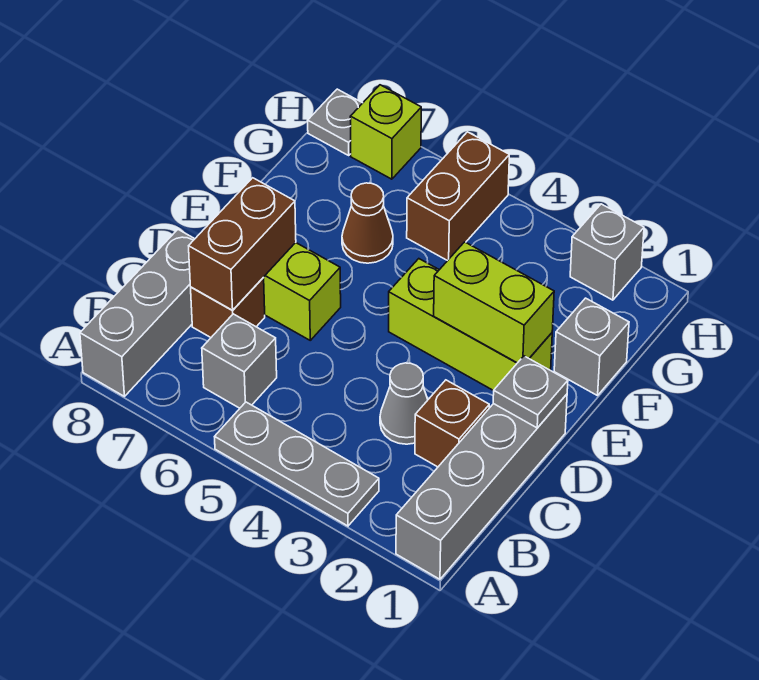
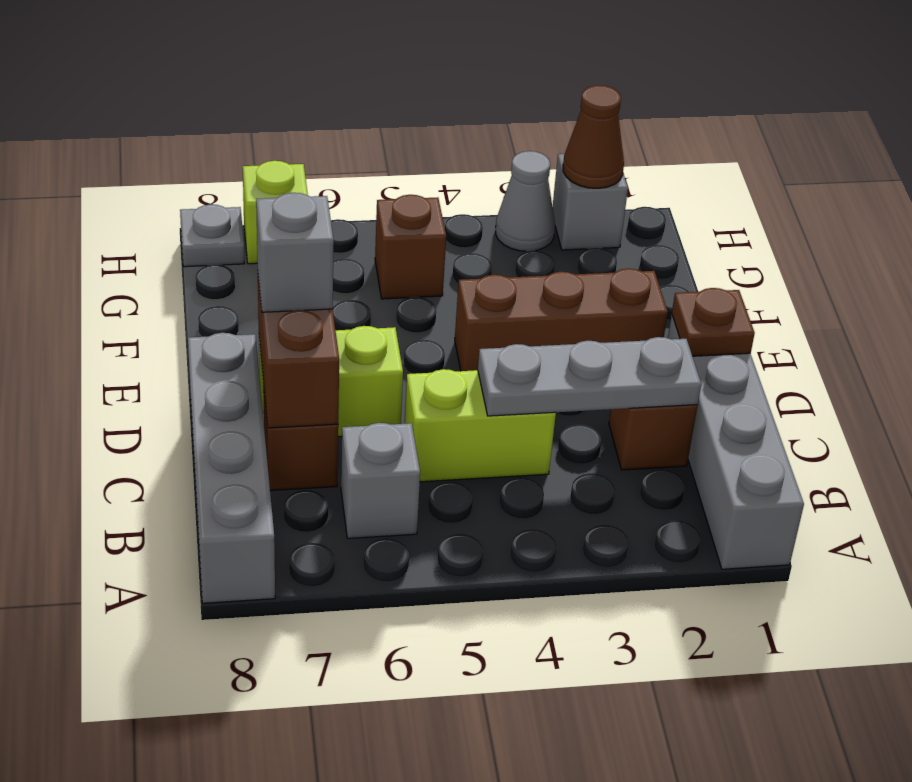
grey 1x3 plate [215,402,379,526] -> grey 1x3 plate moved to [478,337,701,416]
grey 1x3 brick [80,230,194,396] -> grey 1x4 brick [188,333,275,603]
grey 1x1 cone [380,363,428,444] -> grey 1x1 cone moved to [496,151,555,251]
grey 1x1 plate [493,356,568,428] -> brown 1x1 plate [672,288,755,356]
lime 1x3 brick [389,259,552,391] -> brown 1x3 brick [455,269,668,371]
lime 1x2 brick [434,242,554,363] -> lime 1x2 brick moved to [405,369,556,482]
grey 1x1 brick [554,298,629,396] -> grey 1x1 brick moved to [256,193,334,312]
brown 1x1 cone [342,183,393,263] -> brown 1x1 cone moved to [563,85,624,188]
brown 1x2 brick [407,132,509,261] -> brown 1x1 brick [375,195,446,299]

